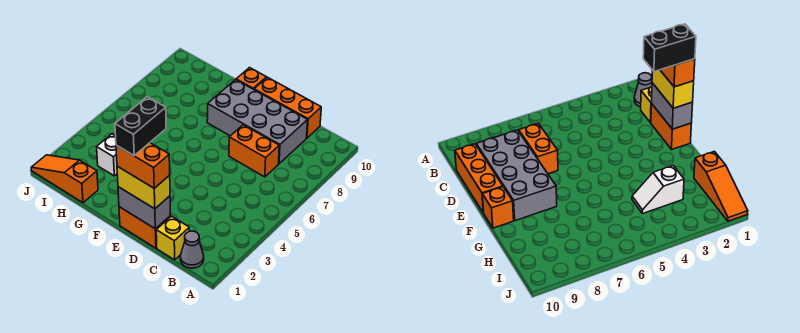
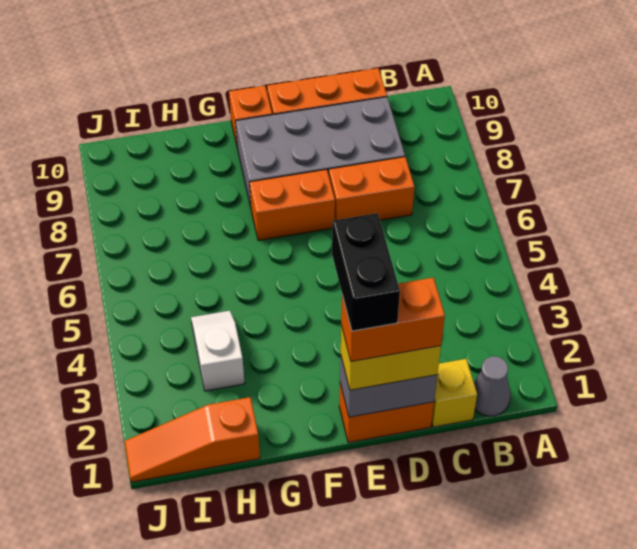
none -> orange 1x2 brick [250,169,335,241]

